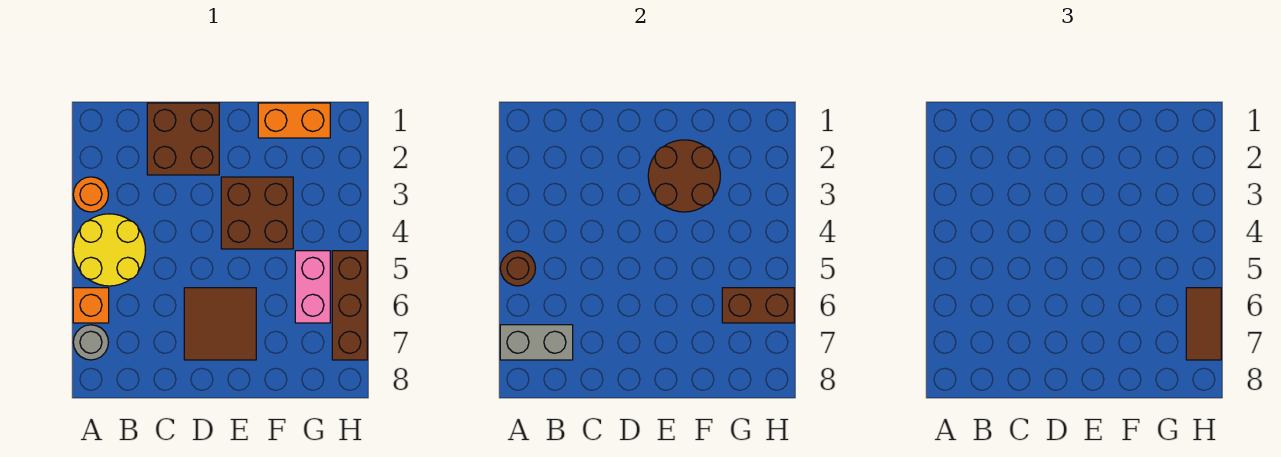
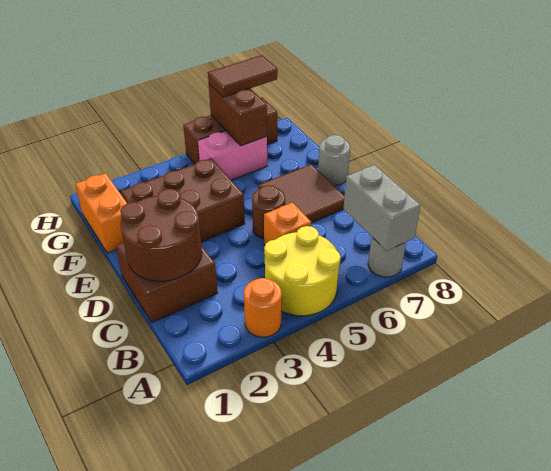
brown 1x1 round brick [500,251,535,286] -> brown 1x1 round brick moved to [252,185,285,239]
orange 1x1 brick [73,288,109,323] -> orange 1x1 brick moved to [264,203,311,245]
brown 2x2 round brick [648,140,720,212] -> brown 2x2 round brick moved to [120,189,202,281]
brown 2x2 brick [221,177,293,249] -> brown 2x3 brick [121,158,245,242]
none -> grey 1x1 round brick [318,135,350,186]

